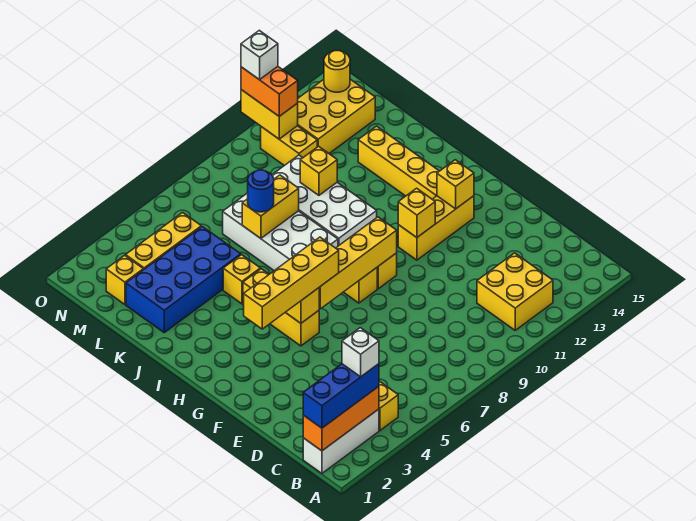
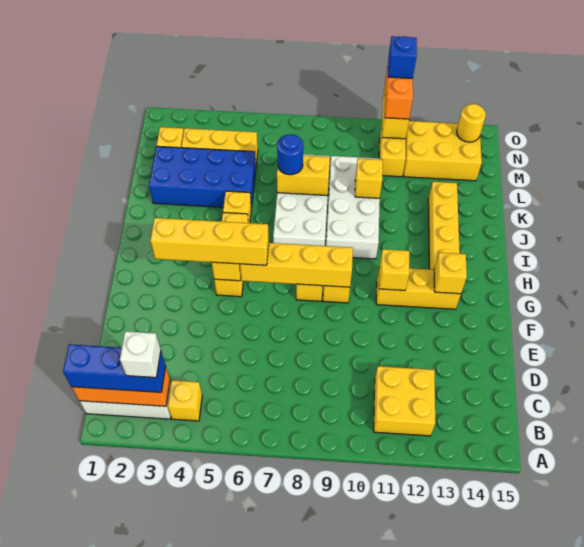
white 1x1 brick [241,30,278,80] -> blue 1x1 brick [388,36,417,78]

